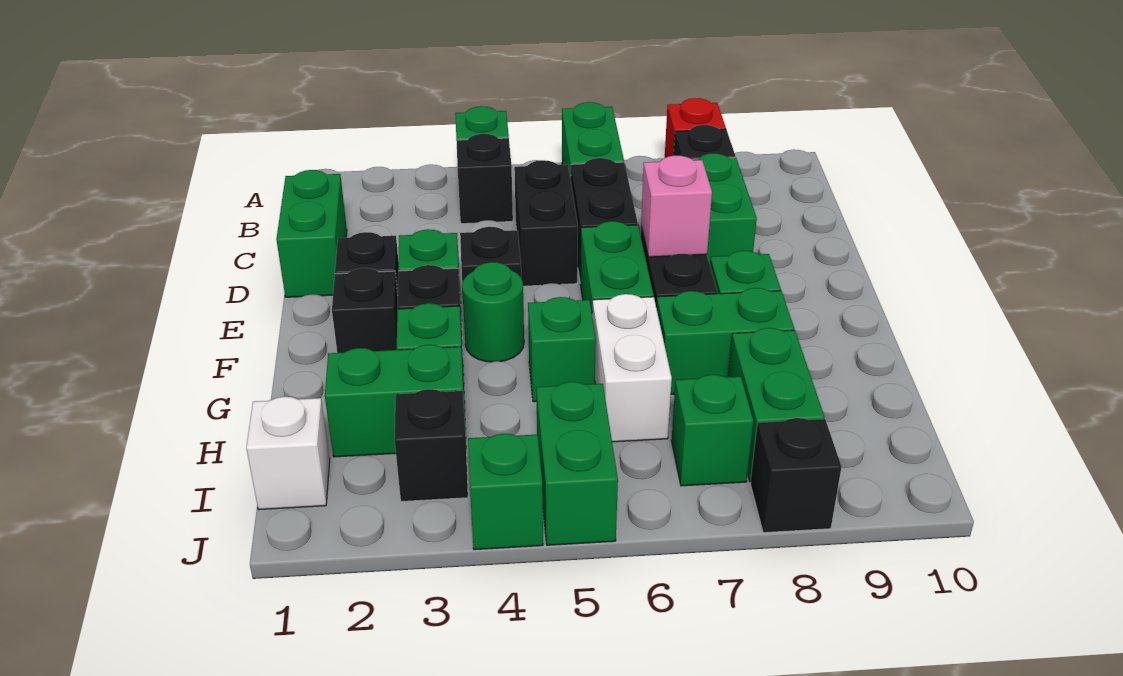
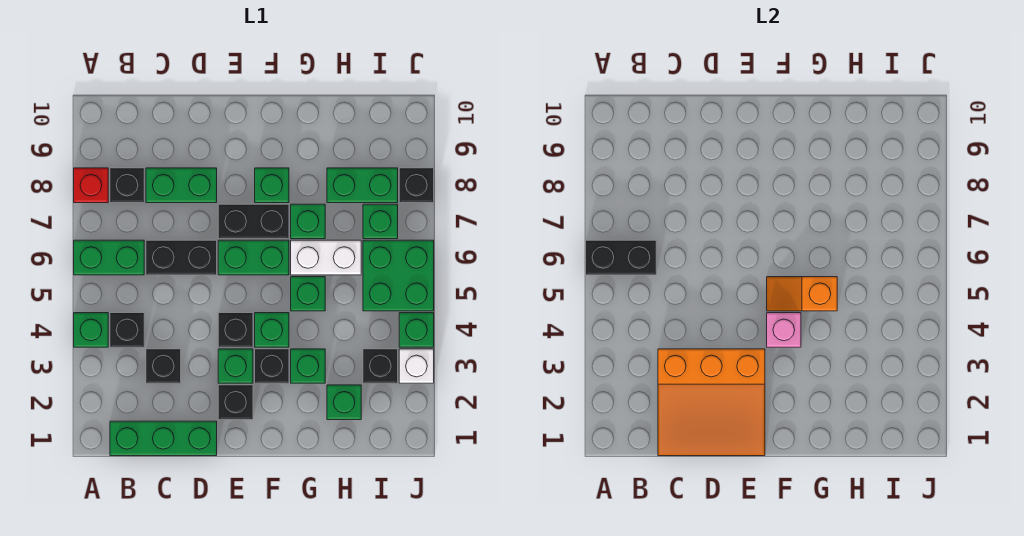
green 1x2 brick [276,170,347,297] -> green 1x3 brick [110,421,217,456]
none -> orange 3x3 slope [658,349,765,456]
black 1x2 brick [514,160,578,286] -> black 1x2 brick moved to [586,240,656,275]
pink 1x1 brick [641,156,712,257] -> pink 1x1 brick moved to [767,313,801,347]
black 1x1 brick [332,268,398,353] -> black 1x1 brick moved to [146,349,181,383]
green 1x1 round brick [462,262,524,362] -> green 1x1 brick [255,313,289,347]
none -> orange 1x2 slope [767,277,837,311]
green 1x2 brick [656,288,794,394] -> green 1x1 brick [291,204,325,239]
green 1x2 brick [325,345,466,457] -> green 1x1 brick [327,385,361,420]
white 1x1 brick [246,397,330,510] -> white 1x1 brick moved to [399,349,434,383]
green 1x2 brick [536,382,618,545] -> green 2x2 brick [363,240,434,311]

